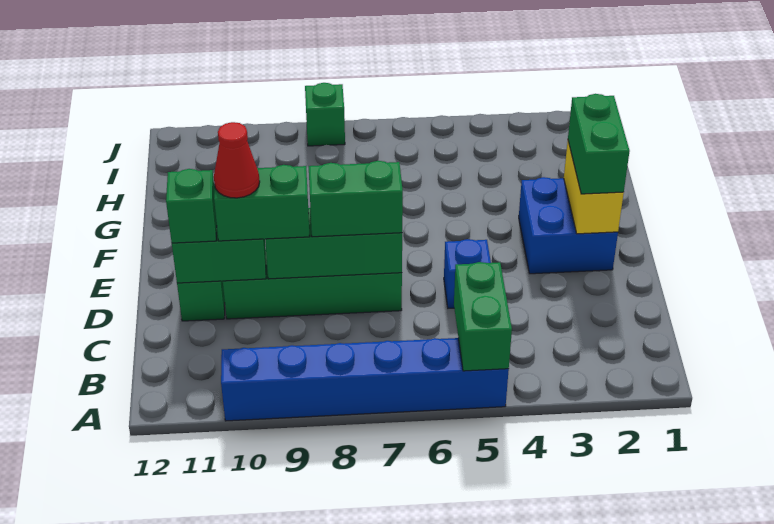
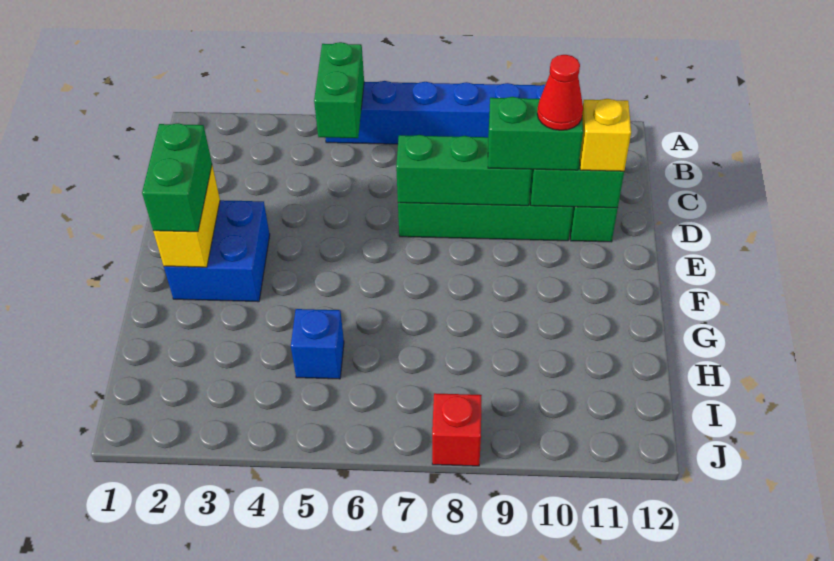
blue 1x1 brick [444,239,491,308] -> blue 1x1 brick moved to [291,309,344,379]
green 1x2 brick [309,161,403,237] -> none
green 1x1 brick [166,169,217,243] -> yellow 1x1 brick [580,99,631,171]
green 1x1 brick [305,83,345,146] -> red 1x1 brick [432,393,482,466]

